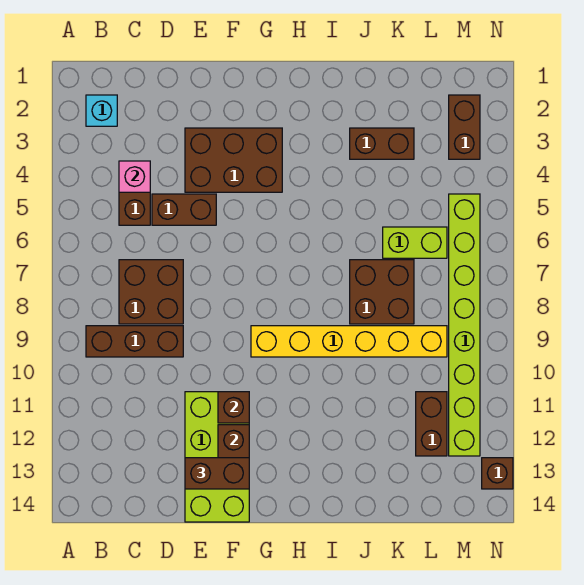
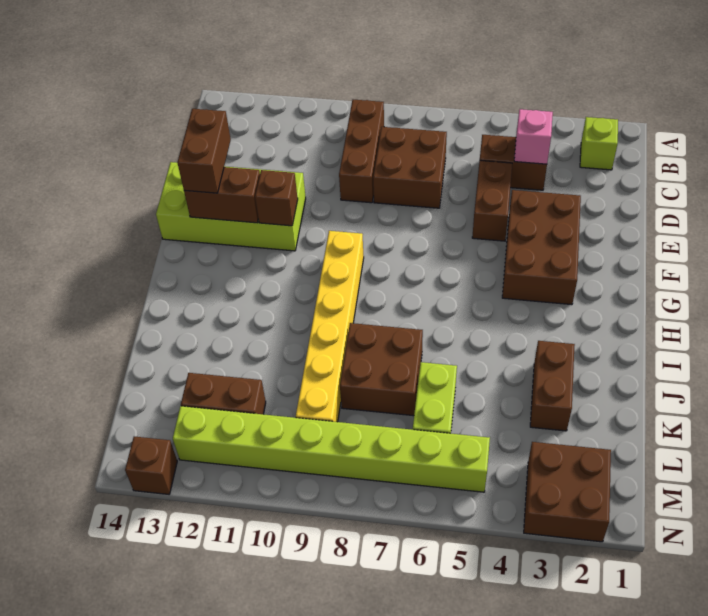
cyan 1x1 brick [86,95,117,126] -> lime 1x1 brick [580,117,618,170]
brown 1x2 brick [449,95,480,159] -> brown 2x2 brick [524,442,611,542]

